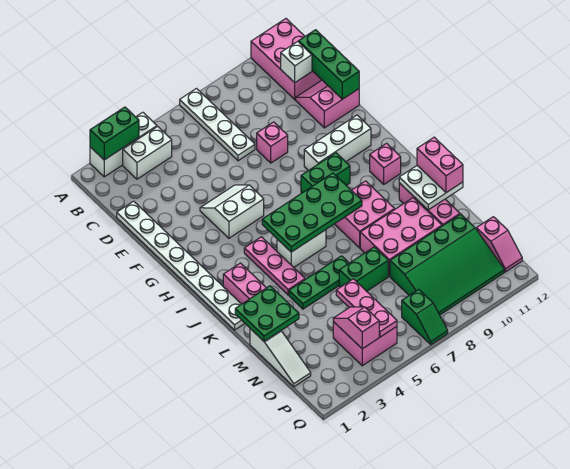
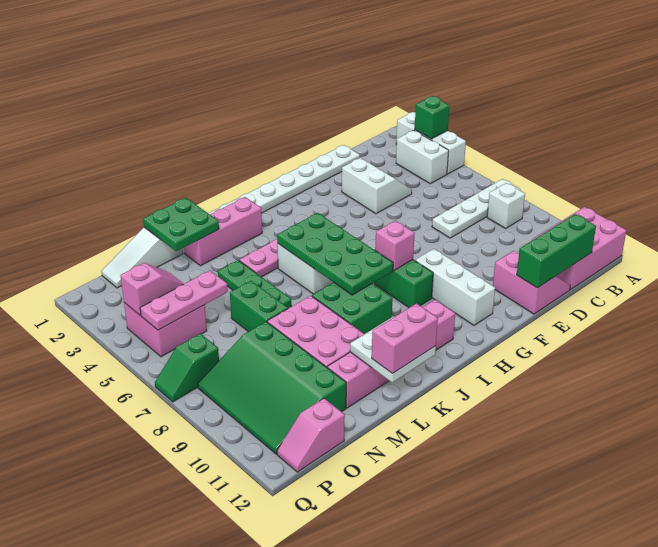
green 1x2 brick [90,107,139,160] -> green 1x1 brick [415,96,450,139]
white 1x1 brick [281,41,312,83] -> white 1x1 brick moved to [487,183,525,228]
pink 1x1 brick [257,122,288,163] -> pink 1x1 brick moved to [375,221,415,270]
white 2x2 slope [200,185,264,238] -> white 2x2 slope moved to [342,158,412,214]
pink 2x2 brick [335,181,395,248] -> green 2x2 brick [312,282,392,334]

